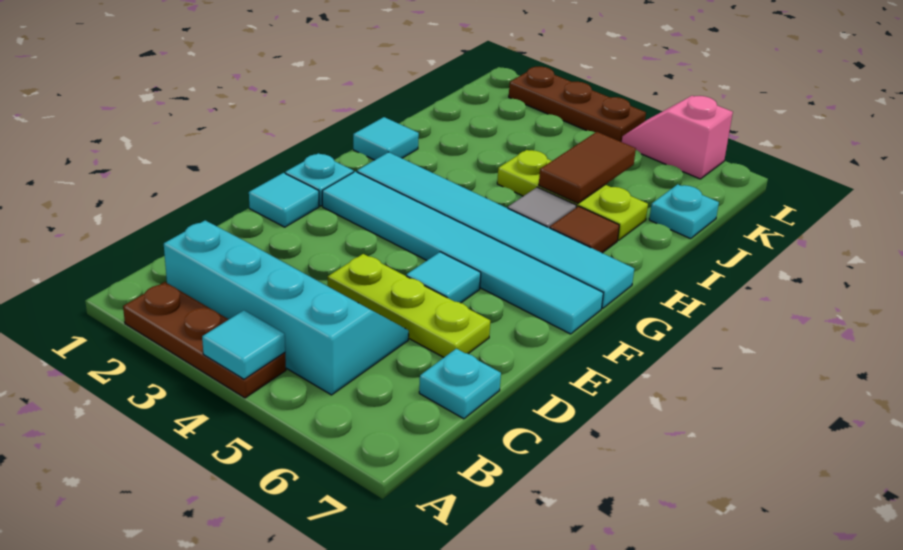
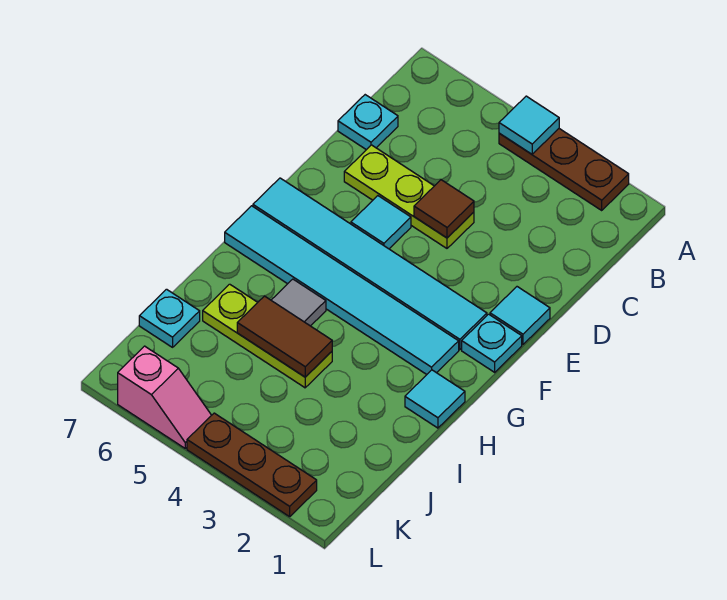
cyan 2x4 slope [164,220,409,395] -> none
brown 1x1 tile [550,206,619,253] -> brown 1x1 tile moved to [414,180,474,238]
brown 1x2 tile [539,132,636,203] -> brown 1x2 tile turned to [237,296,332,377]

